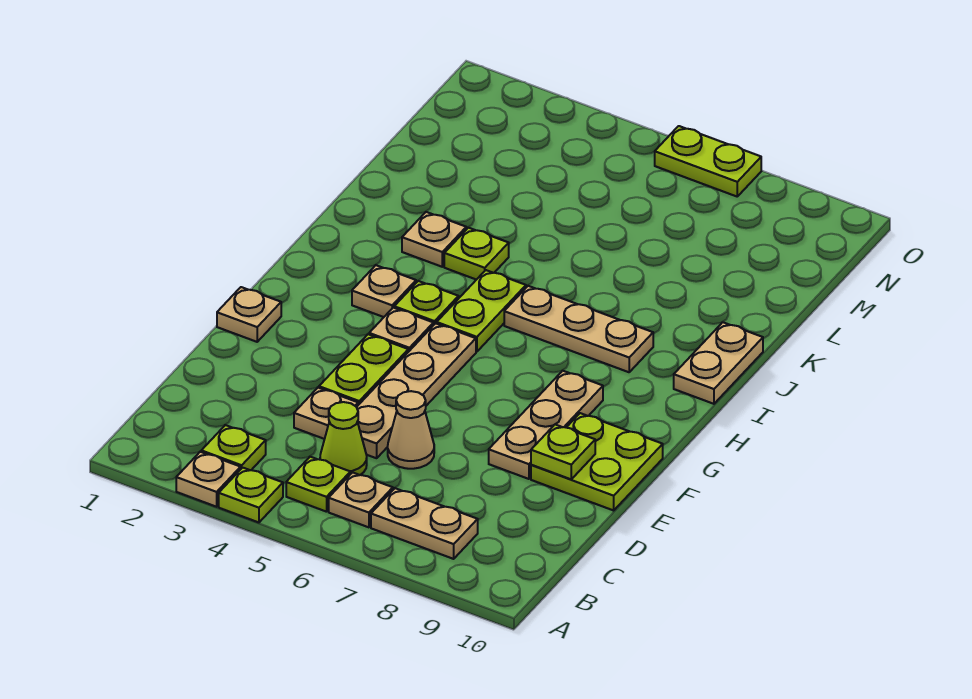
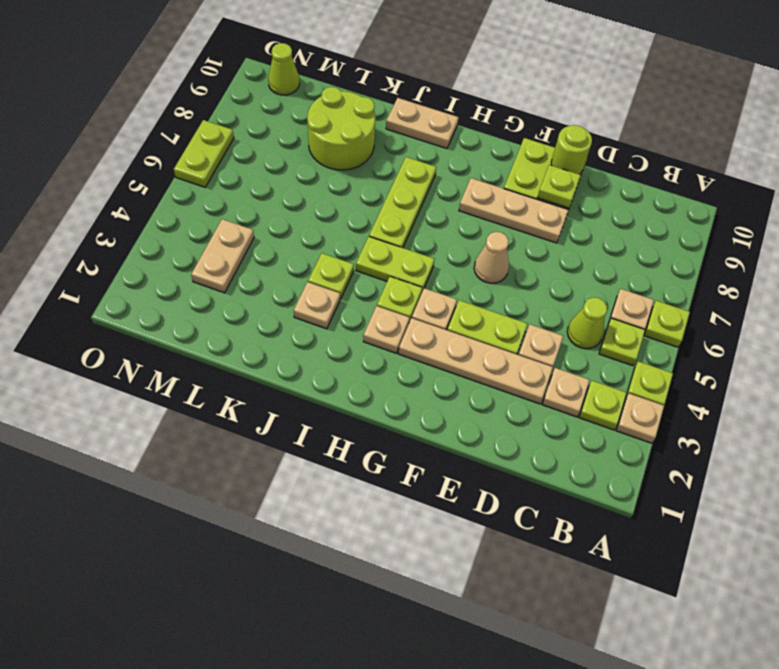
none -> lime 1x1 plate [644,301,690,347]
tan 1x2 plate [371,488,478,559] -> tan 1x2 plate moved to [191,219,254,293]
tan 1x4 plate [357,323,476,458] -> tan 1x4 plate moved to [398,318,553,404]
tan 1x1 cone [388,391,434,469] -> tan 1x1 cone moved to [474,232,509,283]
none -> lime 1x1 round brick [551,125,592,174]
tan 1x1 plate [217,287,281,342] -> tan 1x1 plate moved to [542,368,590,417]
tan 1x3 plate [504,286,653,372] -> lime 1x3 plate [369,157,436,248]
none -> lime 2x2 round brick [307,87,375,170]
none -> lime 1x1 cone [268,43,300,95]

